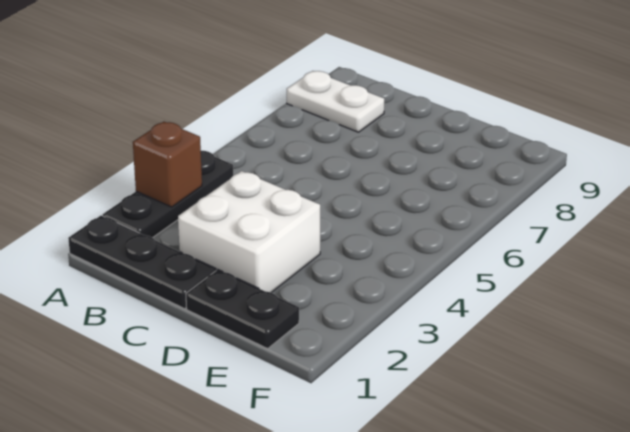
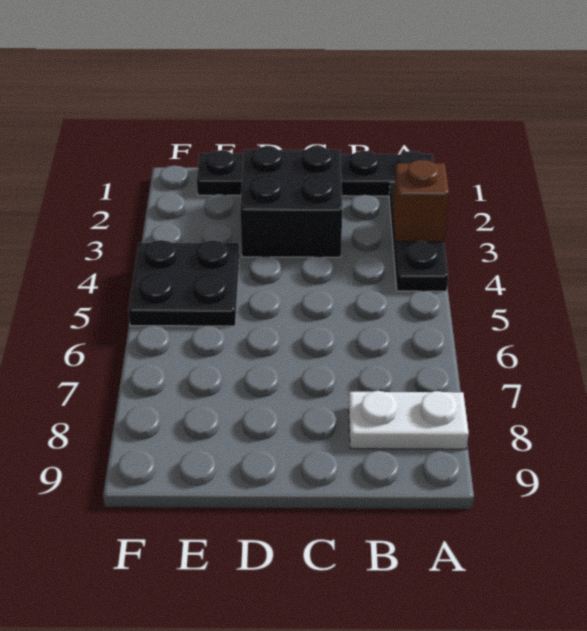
white 2x2 brick [178,171,320,293] -> black 2x2 brick [240,146,342,257]
none -> black 2x2 plate [128,240,239,326]

